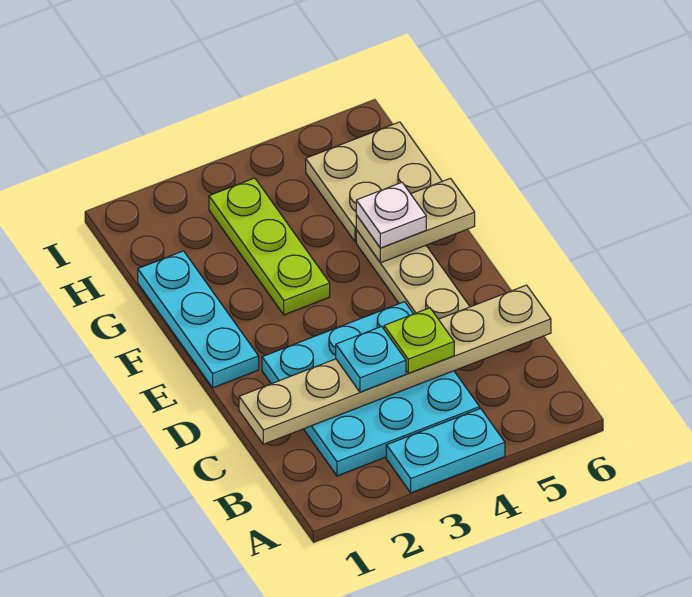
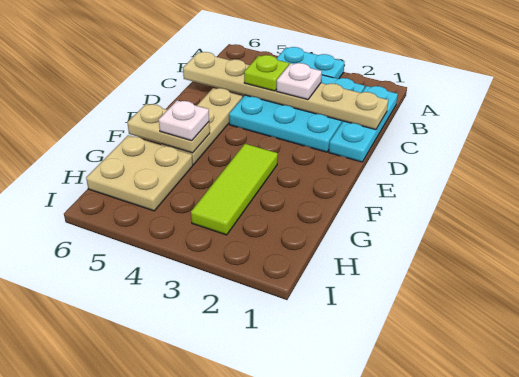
cyan 1x1 plate [336,326,406,392] -> white 1x1 plate [277,63,322,100]
cyan 1x3 plate [138,251,259,388] -> cyan 1x3 plate moved to [329,86,398,162]
lime 1x3 plate [209,178,330,315] -> lime 1x3 tile [191,144,278,235]

